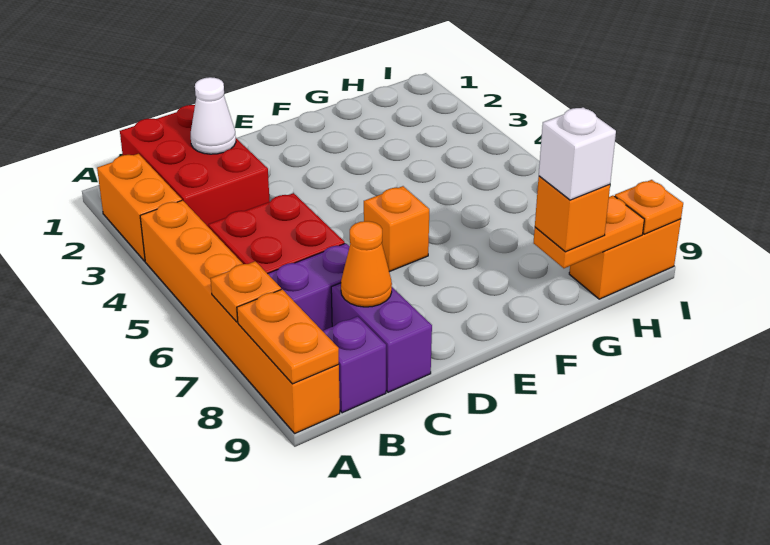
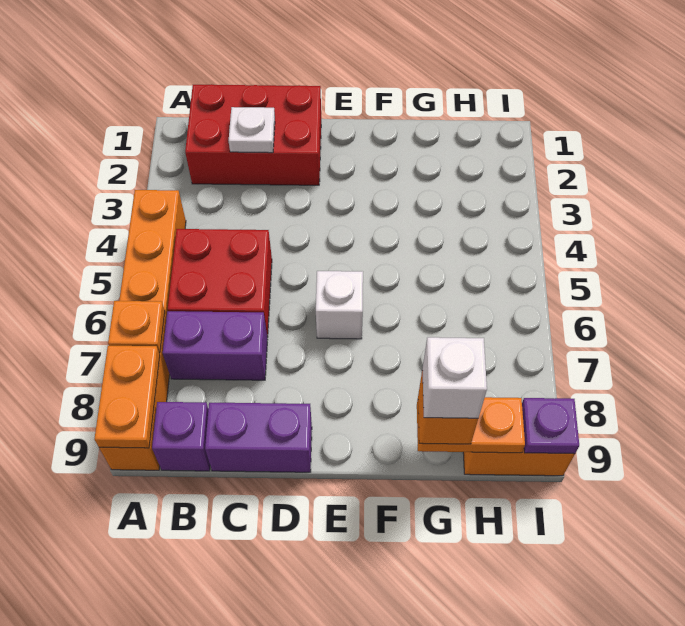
orange 1x2 brick [97,154,182,261] -> none
red 2x3 brick [120,105,270,227] -> red 2x3 brick turned to [185,84,321,185]
white 1x1 cone [191,77,236,154] -> white 1x1 plate [229,107,275,153]
purple 1x2 brick [331,283,432,392] -> purple 1x2 brick turned to [205,403,312,472]
orange 1x1 cone [341,221,392,307] -> none
orange 1x1 brick [364,186,429,272] -> white 1x1 brick [316,271,363,339]
orange 1x1 plate [615,180,683,234] -> purple 1x1 plate [522,398,579,454]

